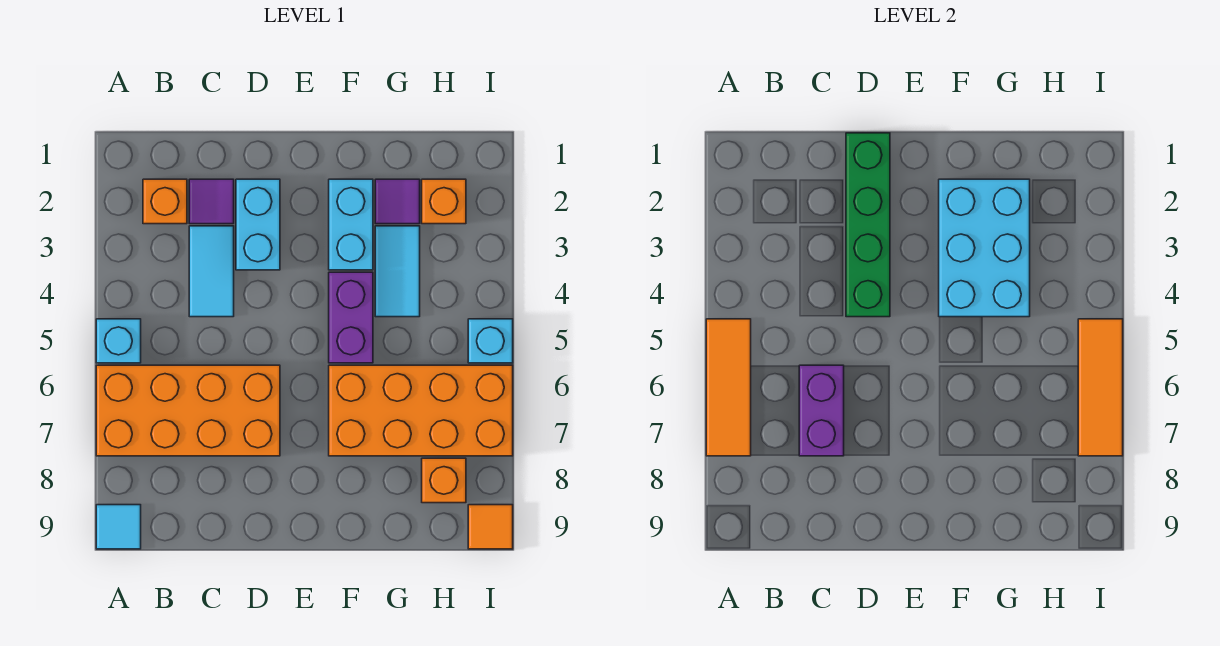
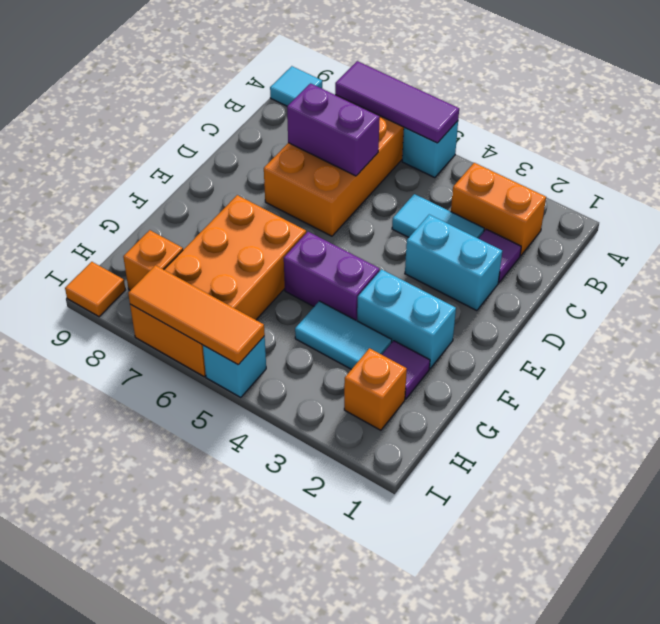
orange 1x3 tile [706,319,751,456] -> purple 1x3 tile [335,61,459,143]
orange 1x1 brick [143,179,187,224] -> orange 1x2 brick [451,163,546,256]
green 1x4 brick [846,133,890,317] -> none
cyan 2x3 brick [939,179,1030,317] -> none

